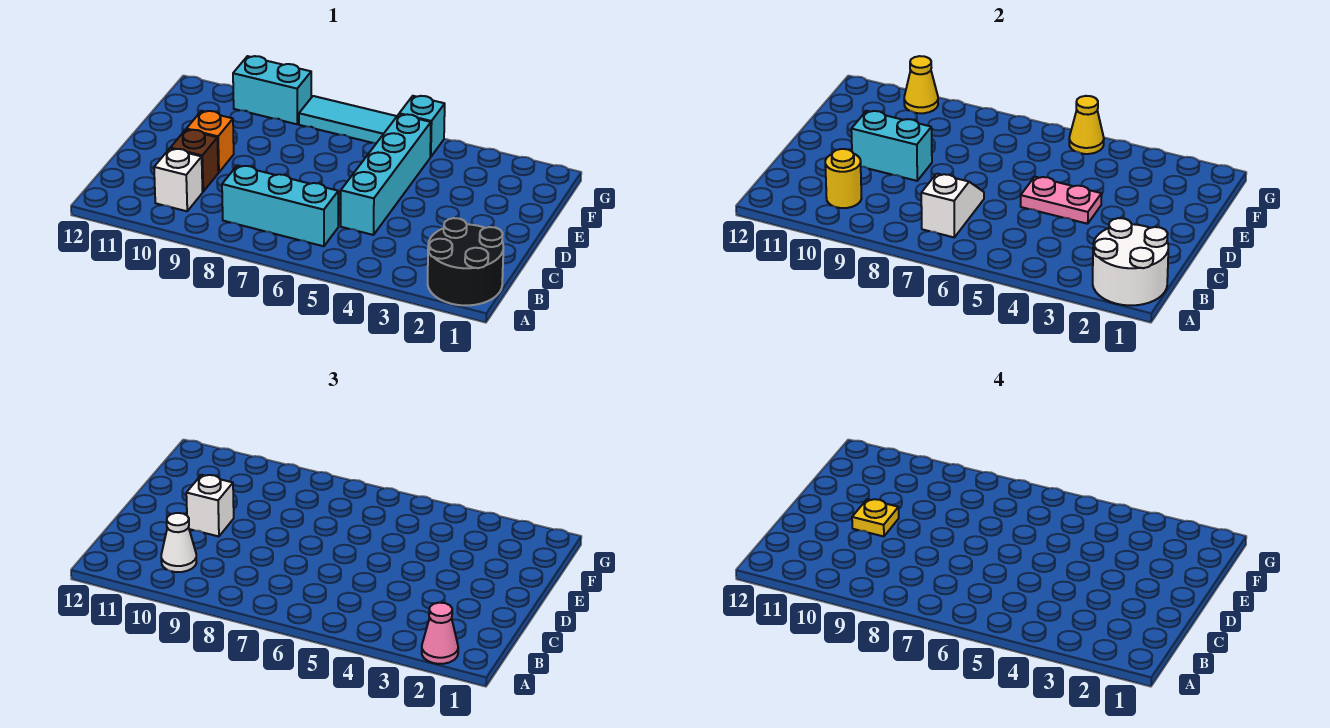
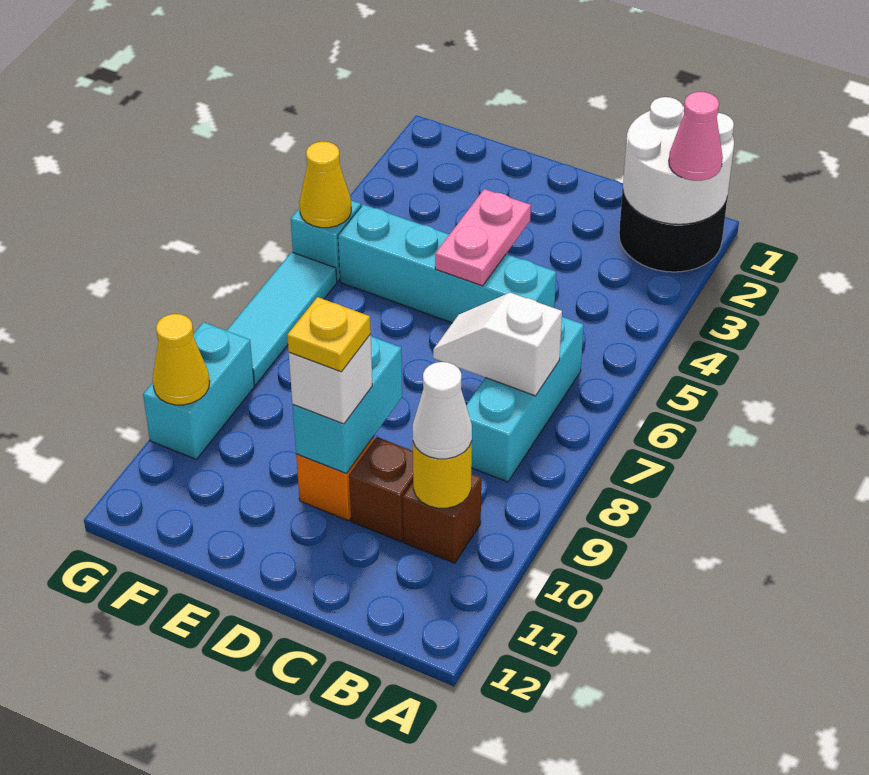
white 1x1 brick [154,149,203,211] -> brown 1x1 brick [403,473,481,563]

